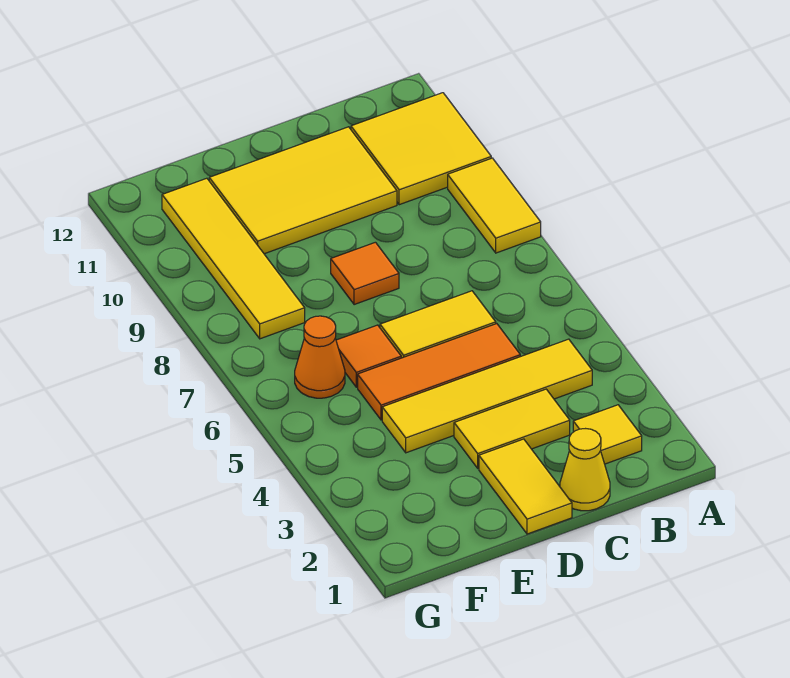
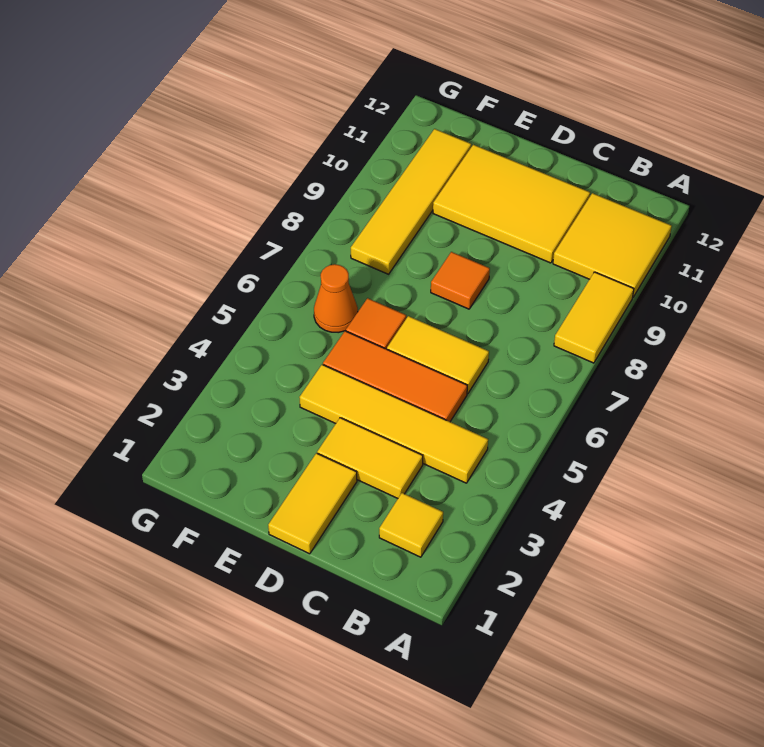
yellow 1x1 cone [560,429,610,511] -> none

